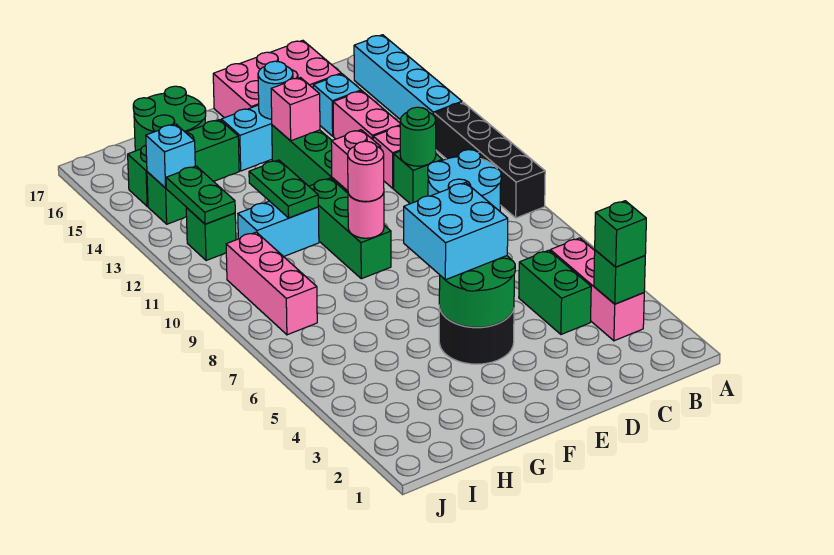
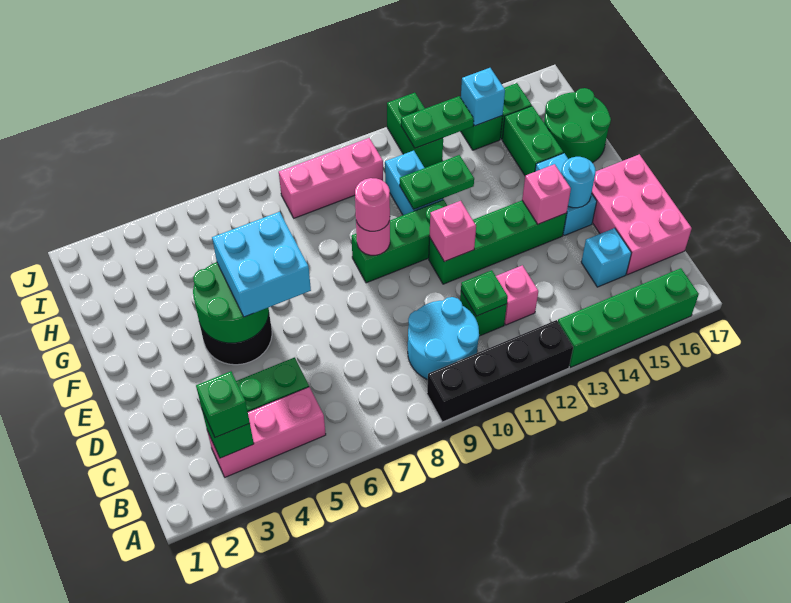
cyan 1x4 brick [354,35,462,119] -> green 1x4 brick [558,268,699,367]
green 1x1 round brick [400,107,436,166] -> green 1x1 plate [461,270,508,316]
pink 1x2 brick [333,91,400,139] -> none
green 1x1 brick [186,208,236,261] -> green 1x2 brick [387,93,443,168]

